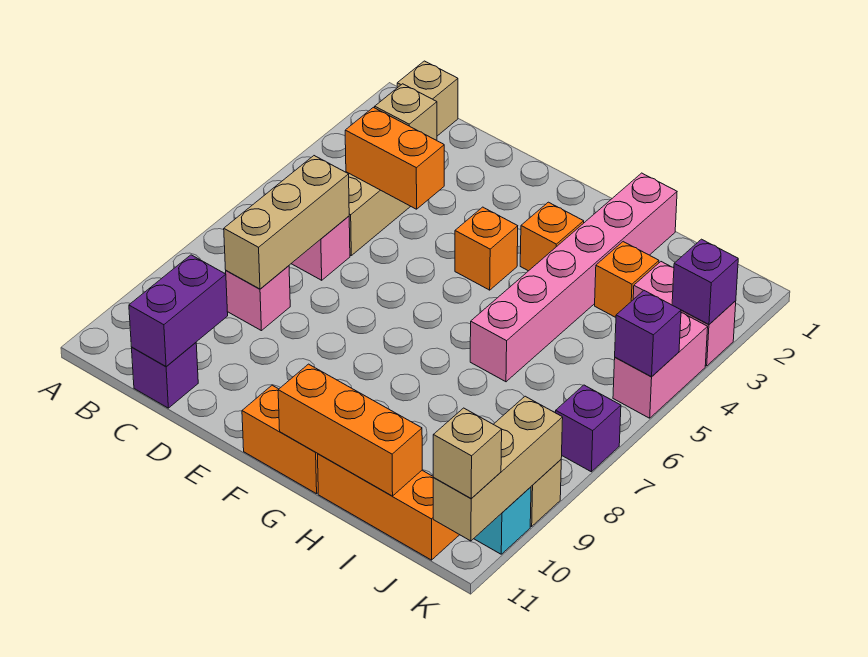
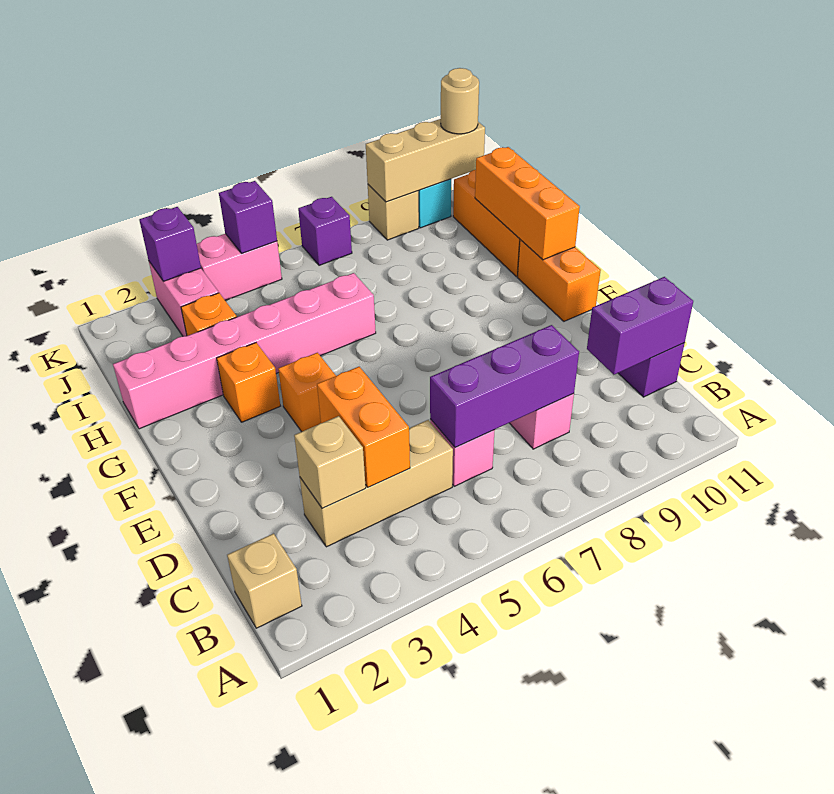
tan 1x3 brick [224,156,349,289] -> purple 1x3 brick [430,325,579,447]
tan 1x1 brick [433,408,502,499] -> tan 1x1 round brick [441,68,479,134]

